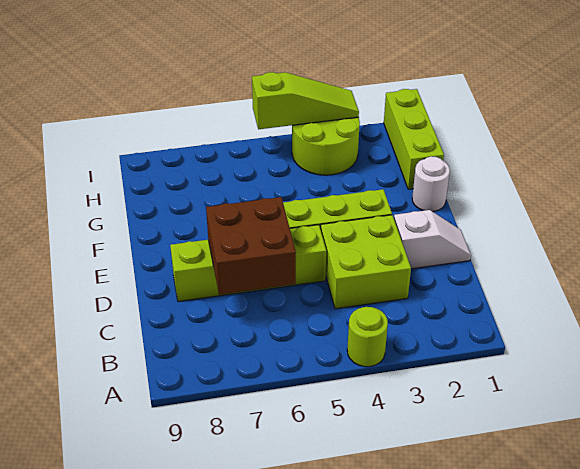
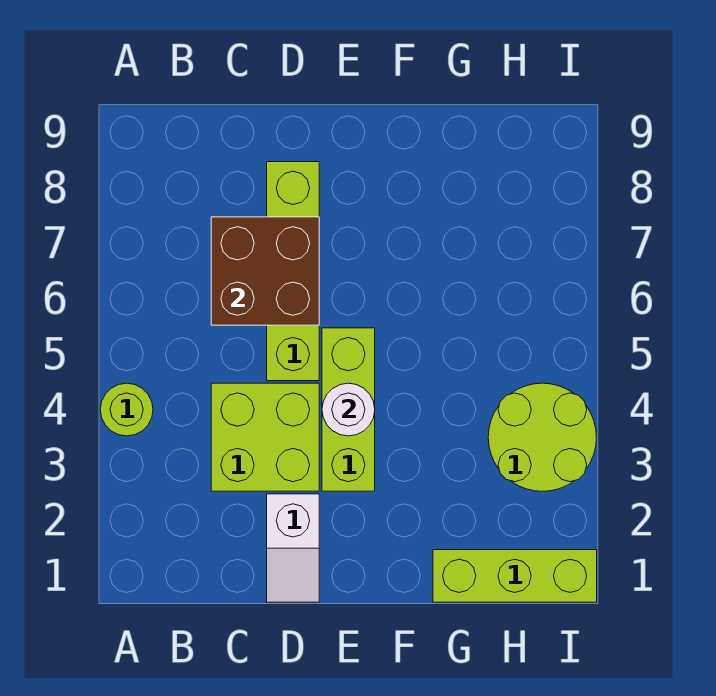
white 1x1 round brick [412,156,450,212] -> white 1x1 round brick moved to [322,383,375,436]
lime 1x3 slope [252,72,359,129] -> none

